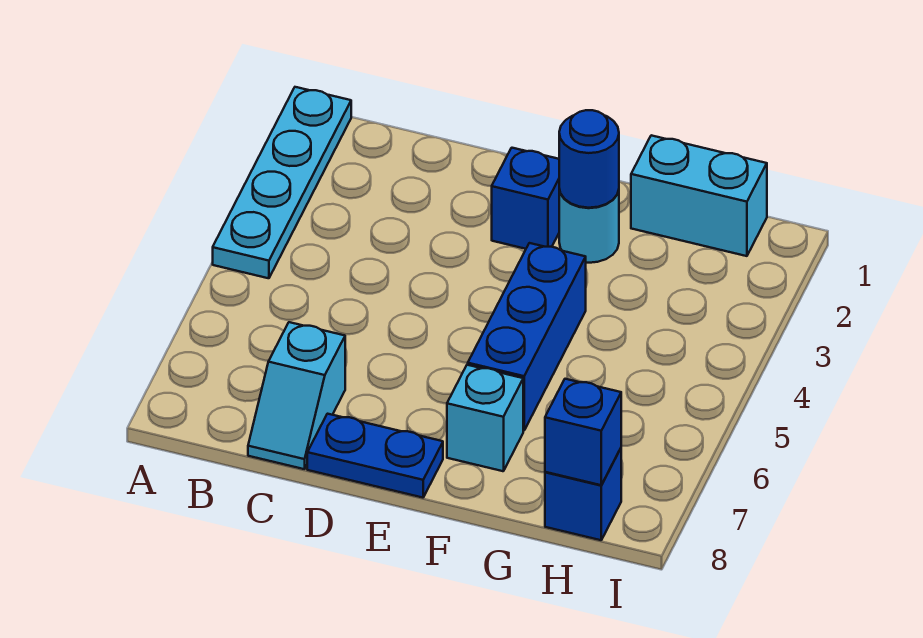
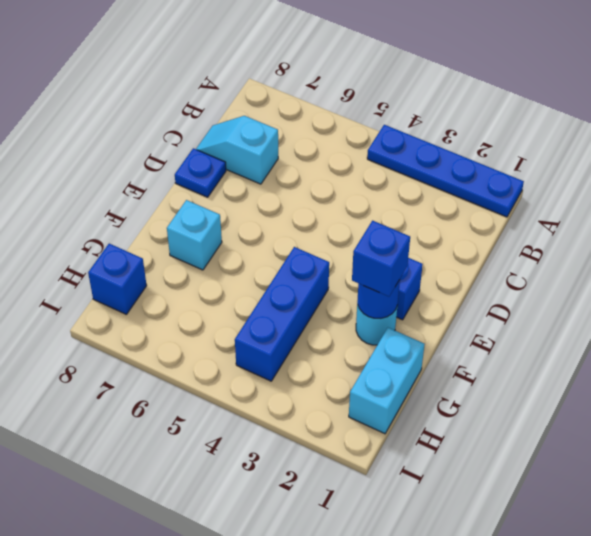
cyan 1x4 plate [213,87,351,278] -> blue 1x4 plate [367,125,524,217]
blue 1x2 plate [307,414,443,498] -> blue 1x1 plate [175,148,226,197]
blue 1x3 brick [468,243,586,431] -> blue 1x3 brick turned to [235,247,329,381]
blue 1x1 brick [545,379,621,485] -> blue 1x1 brick moved to [352,221,410,296]

